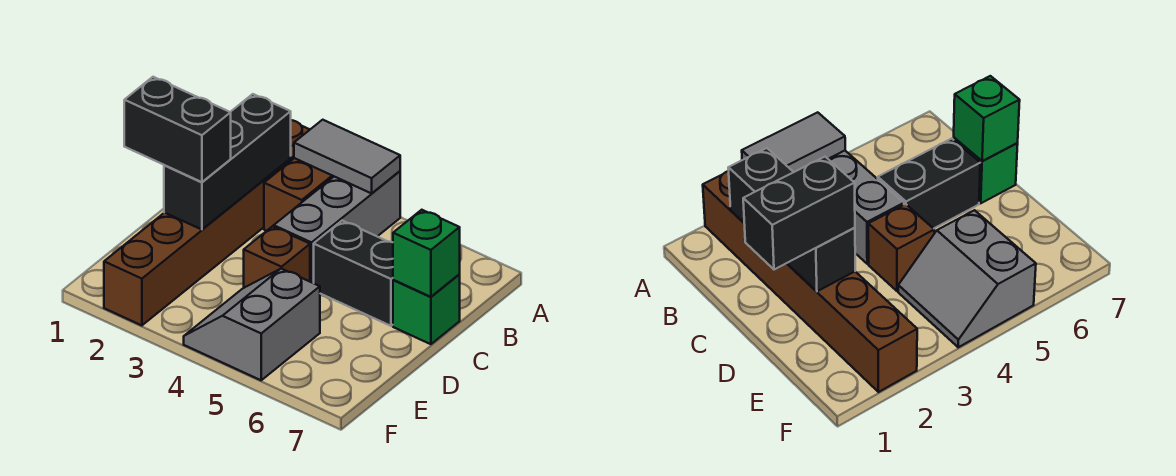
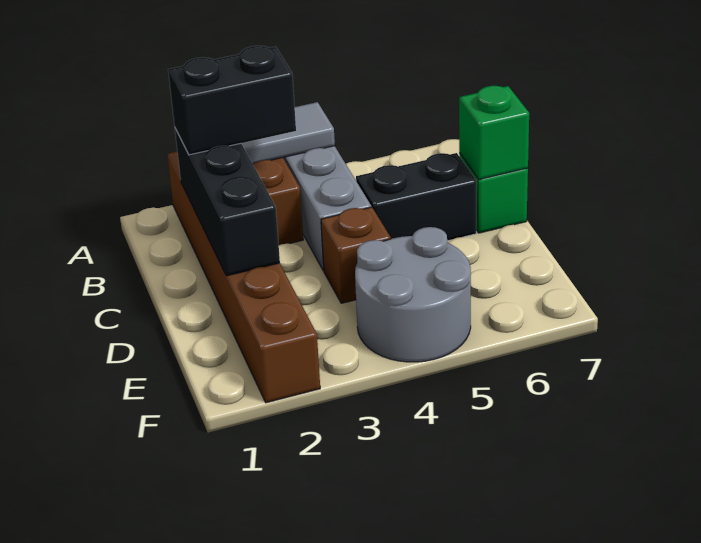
black 1x2 brick [124,77,231,182] -> black 1x2 brick moved to [168,46,296,155]
grey 2x2 slope [184,268,320,380] -> grey 2x2 round brick [355,227,471,362]

